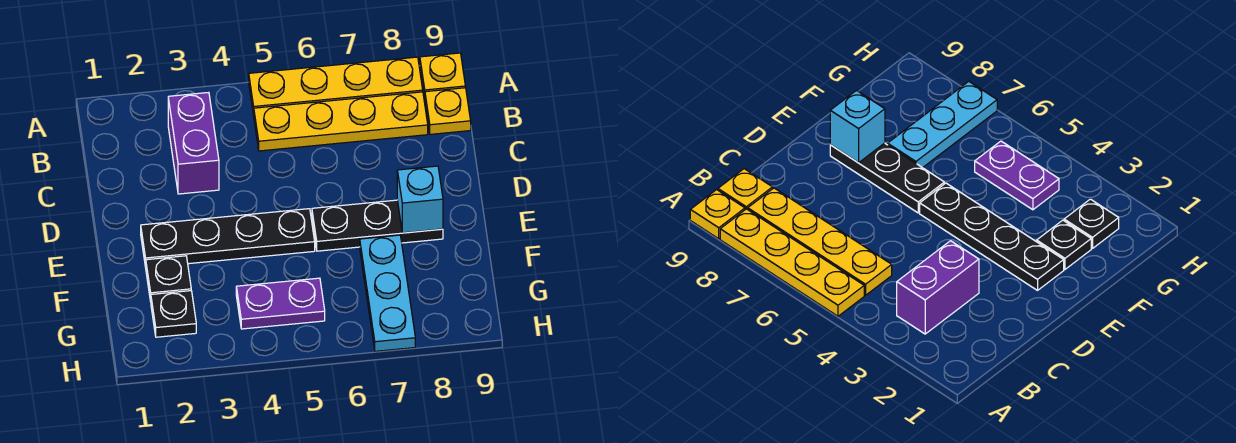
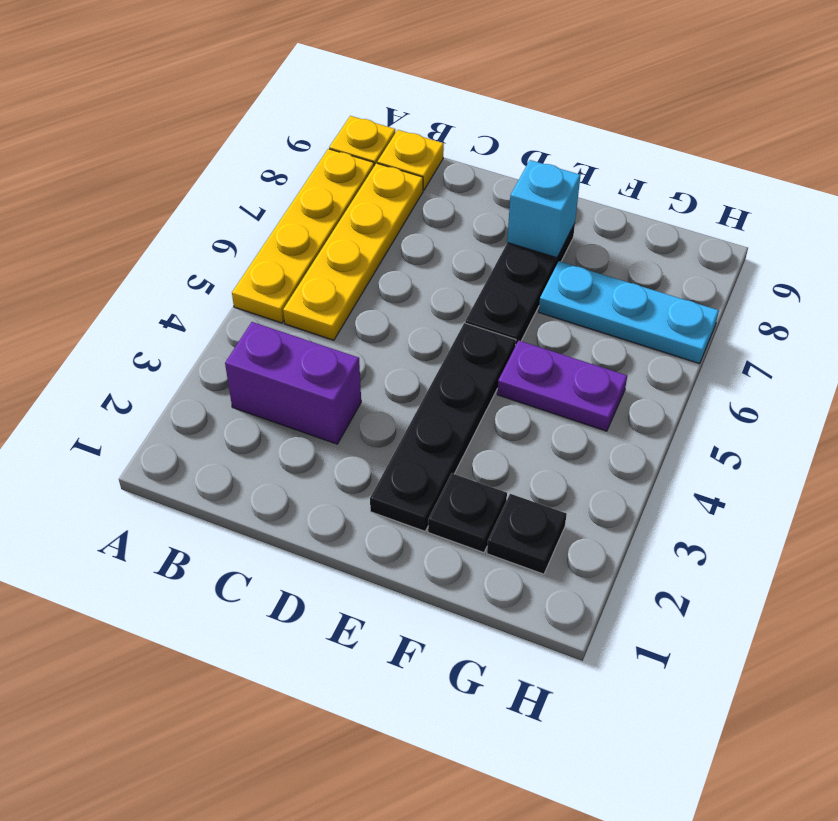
purple 1x2 plate [236,278,325,329] -> purple 1x2 plate turned to [497,341,627,431]

